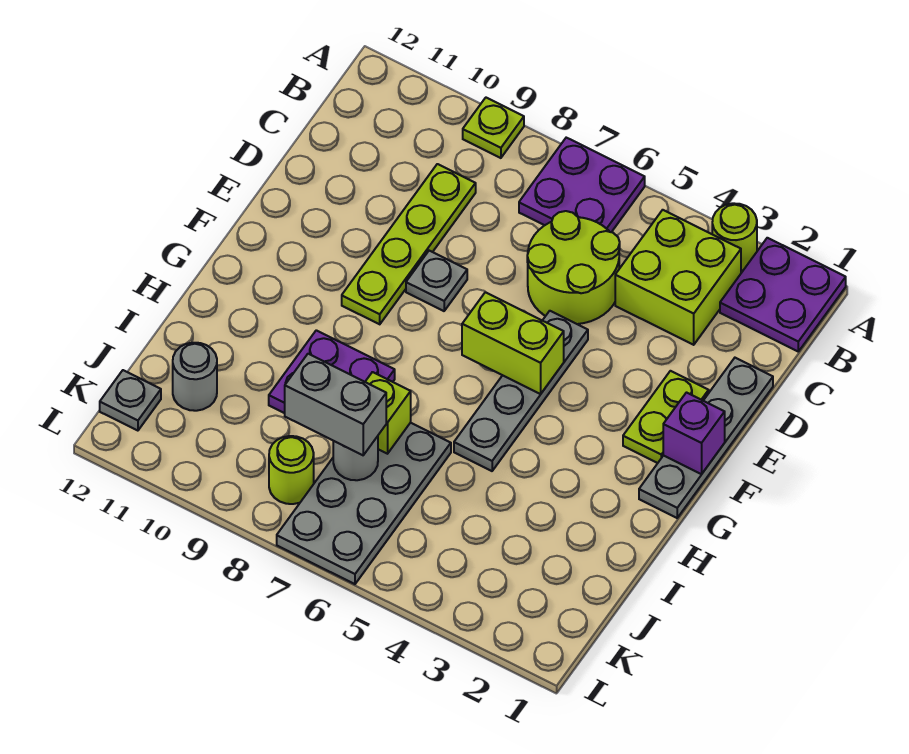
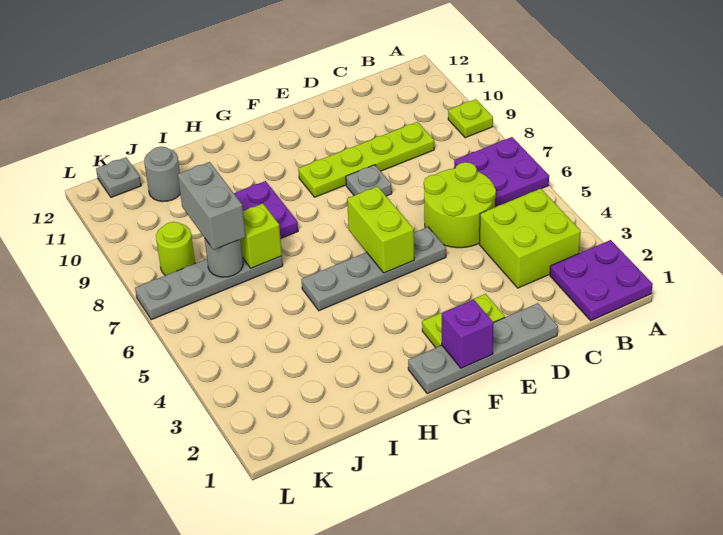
lime 1x1 round brick [712,203,757,271] -> none
grey 2x4 plate [277,423,451,584] -> grey 1x4 plate [135,256,283,320]

